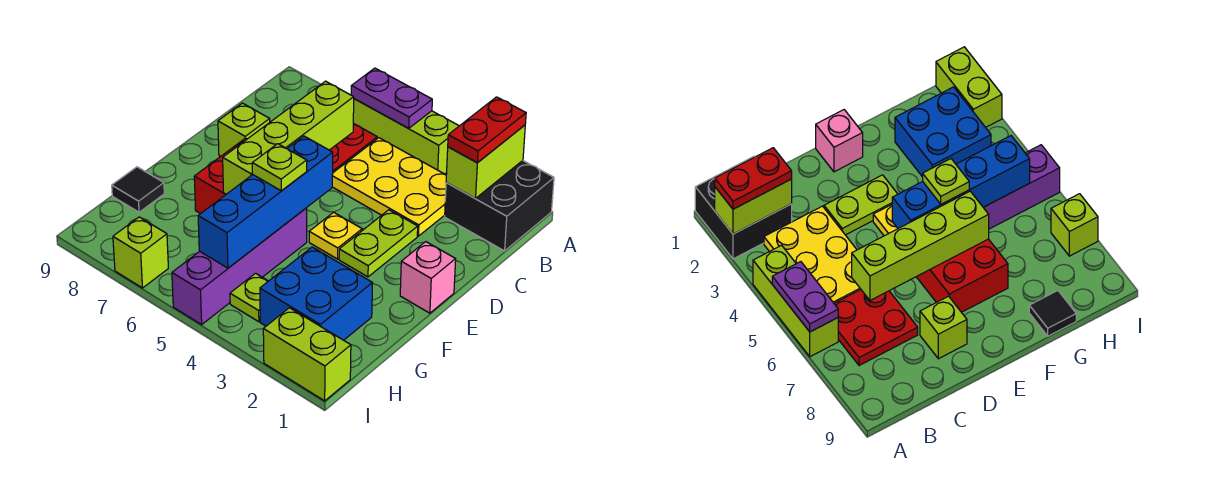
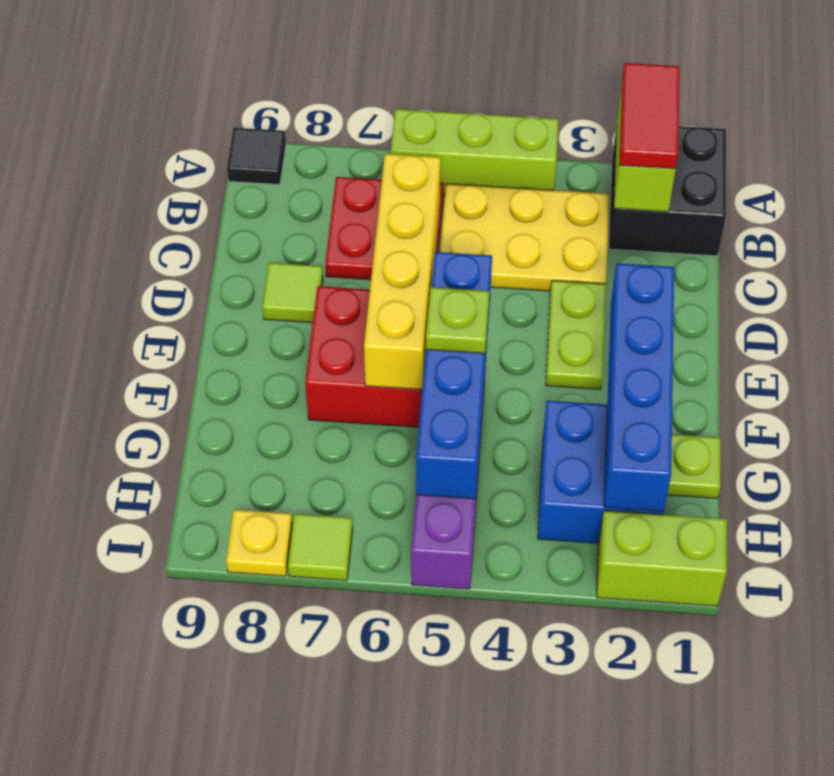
red 1x2 plate [448,97,526,162] -> red 1x2 tile [620,63,679,169]
purple 1x2 plate [351,68,432,128] -> none
lime 1x4 brick [223,81,354,194] -> yellow 1x4 brick [364,154,441,390]
lime 1x1 brick [218,103,270,156] -> lime 1x1 tile [262,263,323,323]
pink 1x1 brick [400,242,456,313] -> none
none -> blue 1x4 brick [604,263,674,512]
yellow 1x1 plate [309,212,362,259] -> yellow 1x1 plate moved to [226,510,292,576]
black 1x1 tile [112,167,164,212] -> black 1x1 tile moved to [227,128,286,185]
lime 1x1 plate [230,273,268,322] -> lime 1x1 plate moved to [667,434,720,498]
lime 1x1 brick [113,217,168,288] -> lime 1x1 tile [288,514,353,581]

